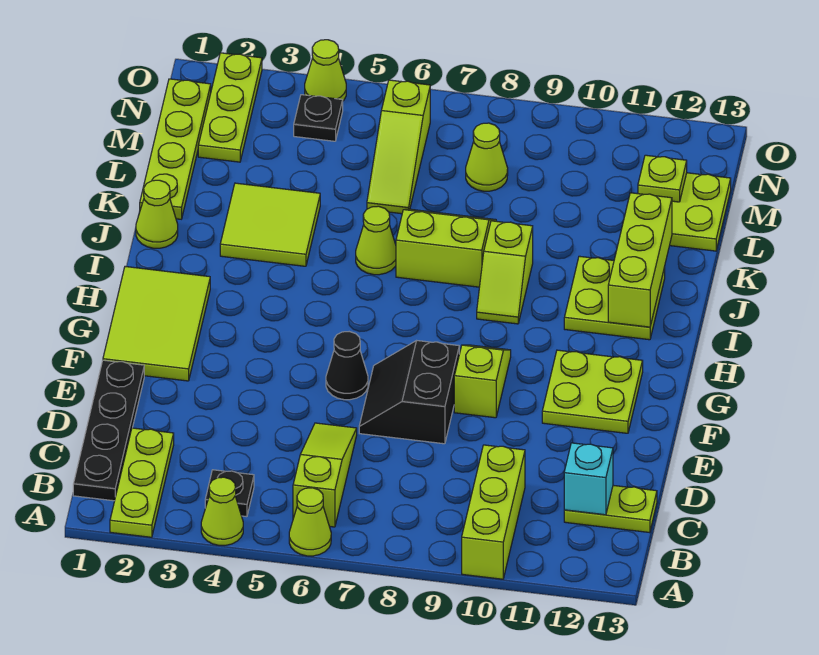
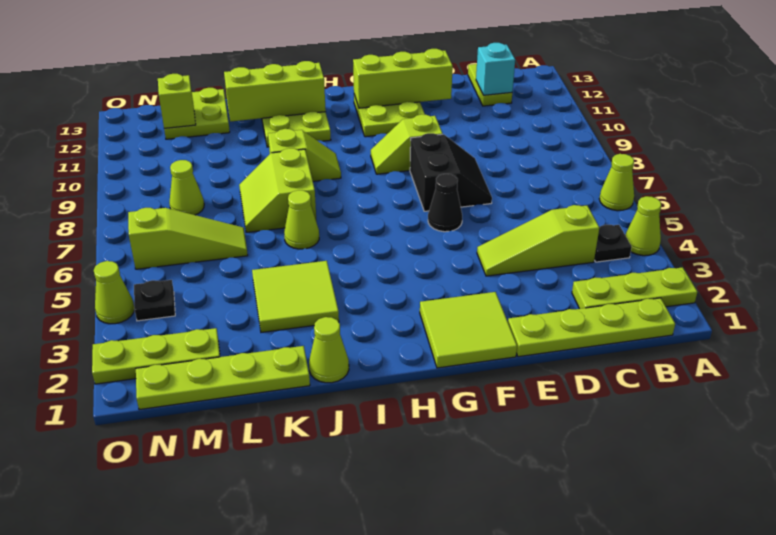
lime 1x3 brick [462,445,525,579] -> lime 1x3 brick moved to [353,49,453,108]
black 1x4 plate [73,360,144,501] -> lime 1x4 plate [508,298,675,357]
lime 1x3 slope [293,423,357,527] -> lime 1x3 slope moved to [477,205,599,276]
black 2x2 slope [359,341,459,444] -> black 2x2 slope turned to [410,133,492,211]
lime 2x3 tile [103,267,210,381] -> lime 2x2 tile [420,292,517,368]
lime 1x1 plate [638,155,687,202] -> lime 1x1 brick [158,74,196,128]

